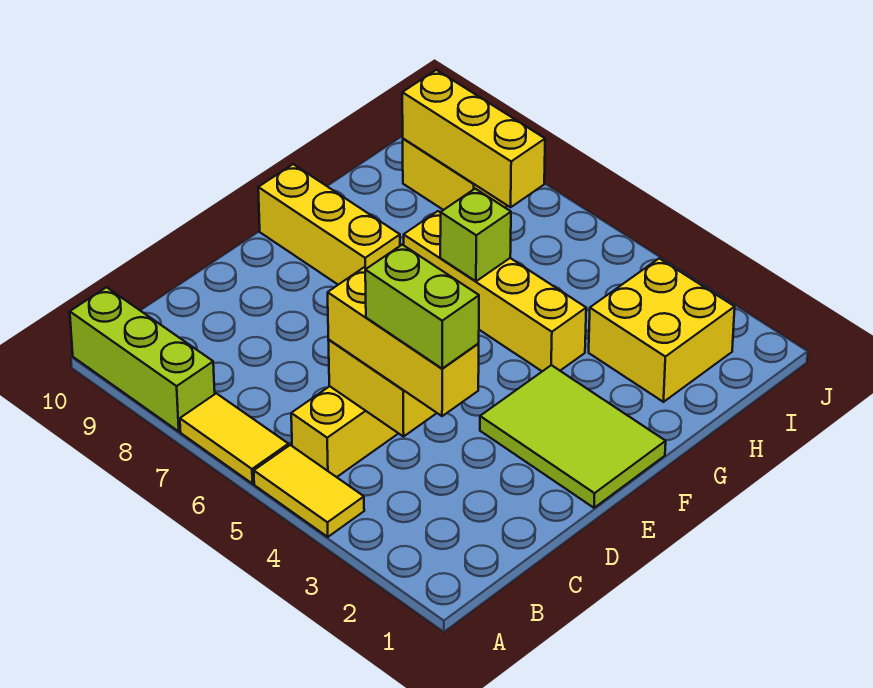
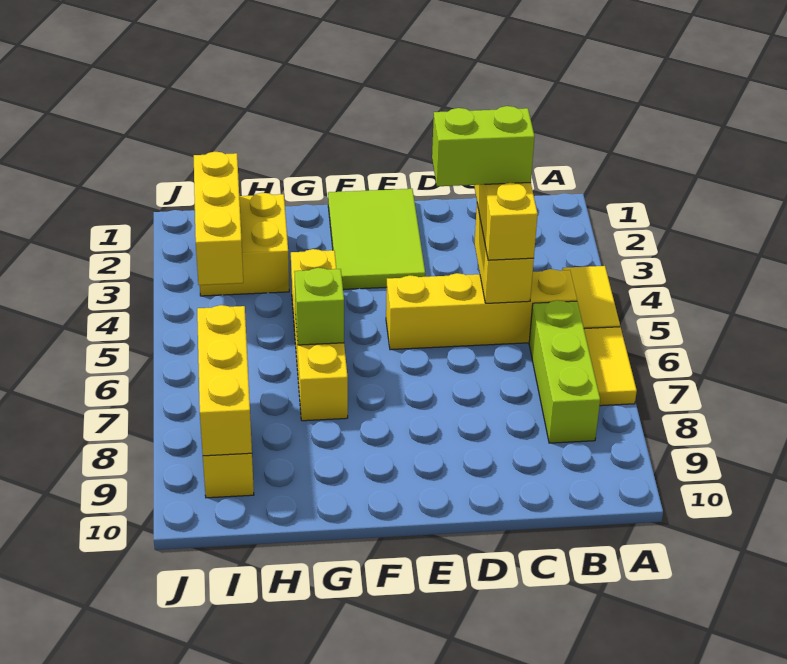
lime 1x3 brick [70,287,215,431] -> lime 1x3 brick moved to [529,300,600,443]
lime 1x2 brick [365,245,479,368] -> lime 1x2 brick turned to [432,106,535,186]
yellow 1x3 brick [258,164,400,285] -> yellow 1x3 brick moved to [194,152,243,285]

